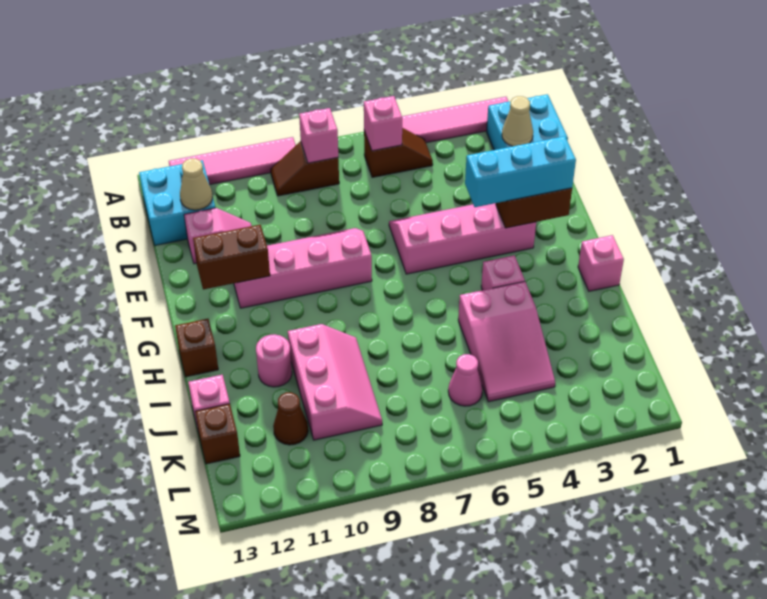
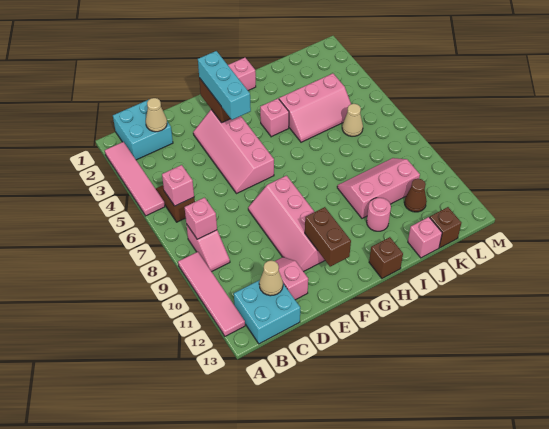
brown 1x2 slope [271,141,339,196] -> pink 1x2 slope [186,224,230,272]
pink 2x3 slope [458,281,555,402] -> pink 2x3 slope turned to [279,74,351,142]
pink 1x1 cone [448,354,483,406] -> tan 1x1 cone [342,104,363,136]

